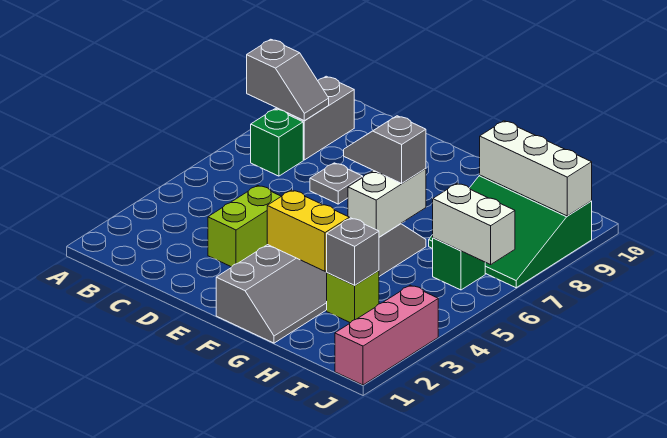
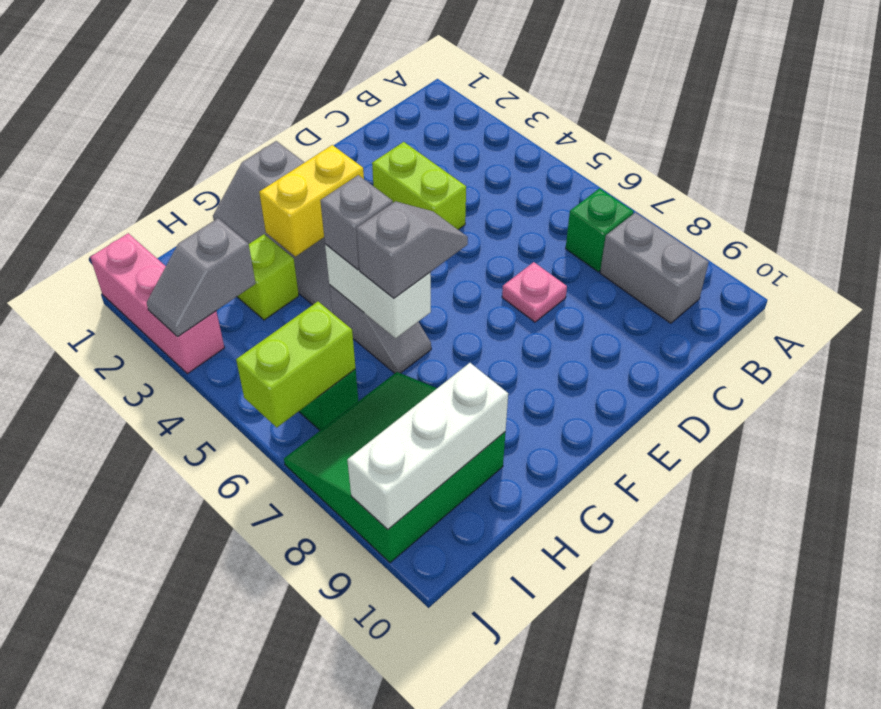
grey 1x2 slope [247,39,329,121] -> grey 1x2 slope moved to [147,218,256,337]
grey 1x1 plate [310,163,363,204] -> pink 1x1 plate [502,262,567,322]
grey 1x1 brick [327,218,379,285] -> grey 1x1 brick moved to [320,175,393,270]
white 1x2 brick [433,183,515,265] -> lime 1x2 brick [236,302,356,427]

